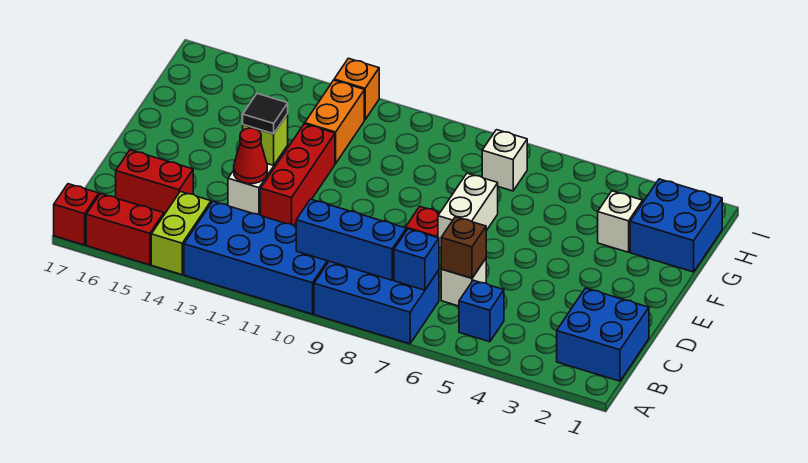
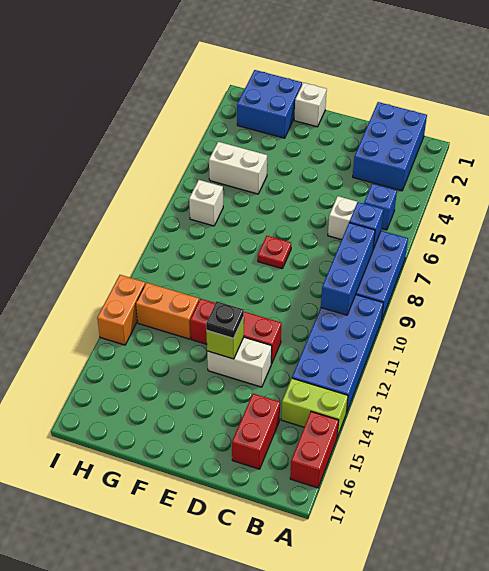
red 1x1 brick [54,184,99,245] -> none
blue 2x2 brick [557,288,649,381] -> blue 2x3 brick [353,102,427,191]
brown 1x1 brick [441,217,486,278] -> none
red 1x1 cone [234,128,267,184] -> none
white 1x2 brick [438,173,498,248] -> white 1x2 brick moved to [209,142,267,194]
black 1x1 tile [243,94,288,134] -> black 1x1 plate [206,301,244,338]
white 1x1 brick [598,191,643,252] -> white 1x1 brick moved to [294,83,327,127]
orange 1x1 brick [334,58,379,120] -> orange 1x2 brick [97,275,145,345]

